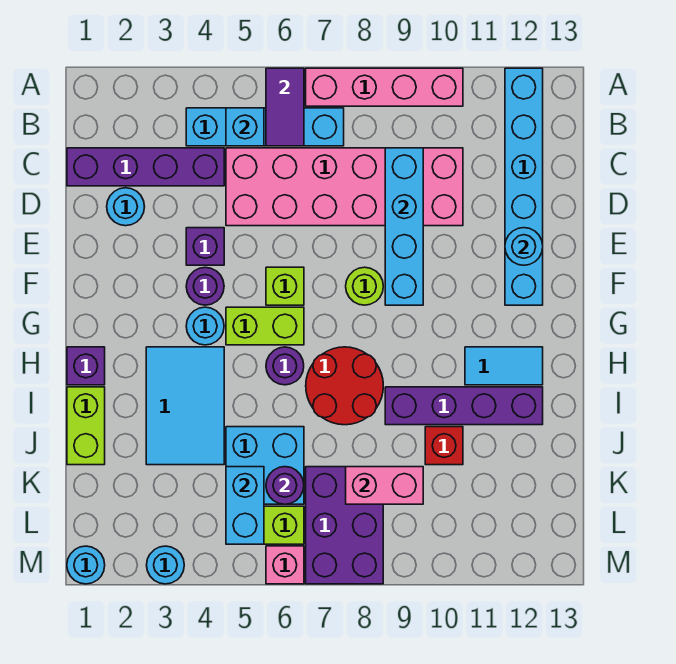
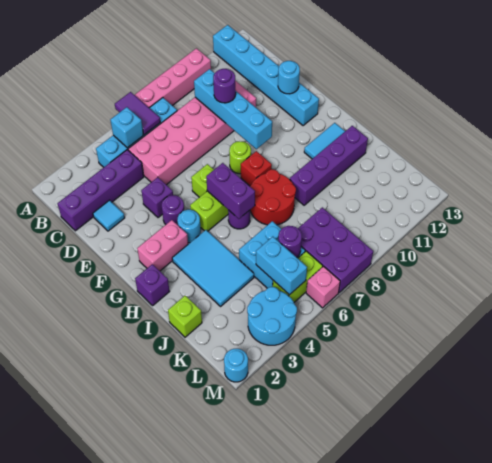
cyan 1x1 round brick [107,188,145,226] -> cyan 1x1 tile [93,200,125,231]
none -> purple 1x1 round brick [213,69,236,103]
none -> purple 1x2 brick [206,163,255,219]
lime 1x2 brick [67,387,105,465] -> lime 1x1 brick [168,296,202,337]
red 1x1 brick [425,427,463,465] -> red 1x1 brick moved to [241,151,272,186]
pink 1x2 brick [346,467,423,504] -> pink 1x2 brick moved to [137,220,188,271]
cyan 1x1 round brick [147,546,184,584] -> cyan 2x2 round brick [247,287,297,345]

